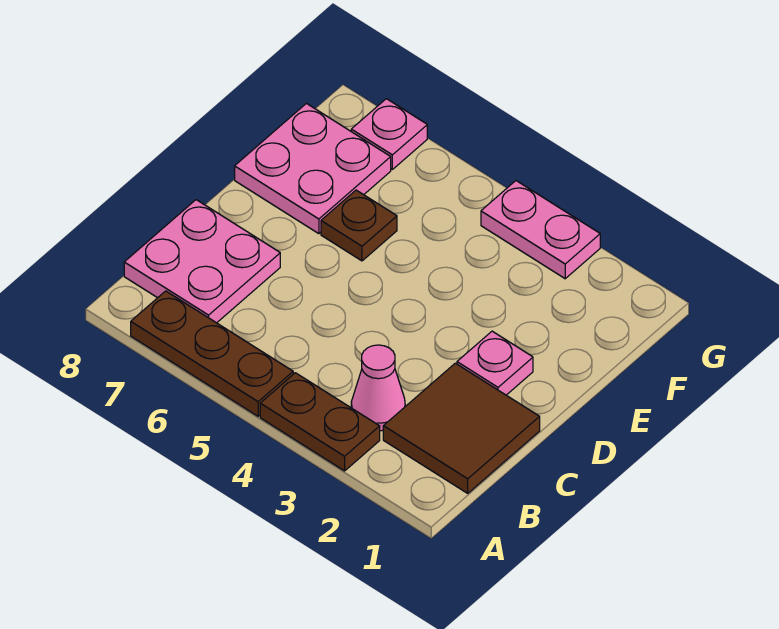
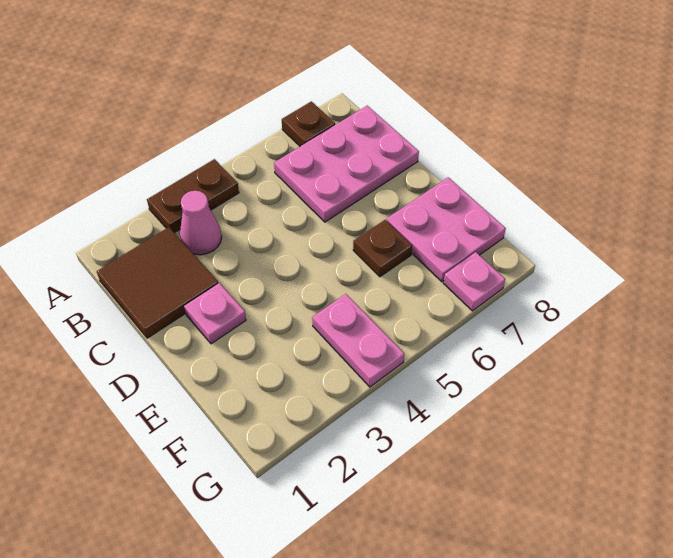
brown 1x3 plate [131,291,293,416] -> brown 1x1 plate [282,101,335,146]
pink 2x2 plate [124,200,280,323] -> pink 2x3 plate [274,106,419,222]
pink 1x2 plate [481,181,600,279] -> pink 1x2 plate turned to [312,294,404,387]

